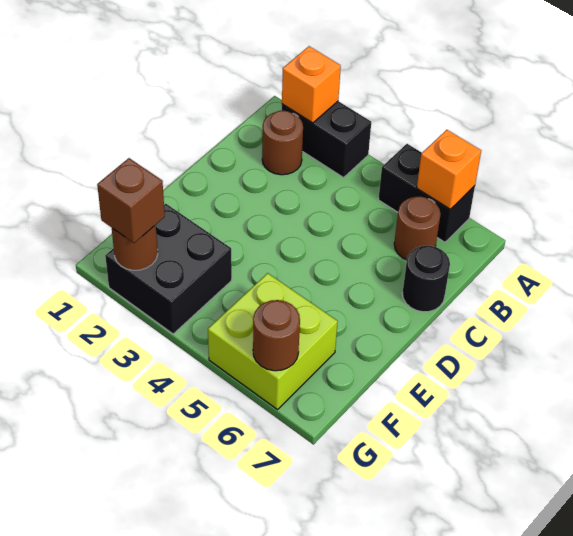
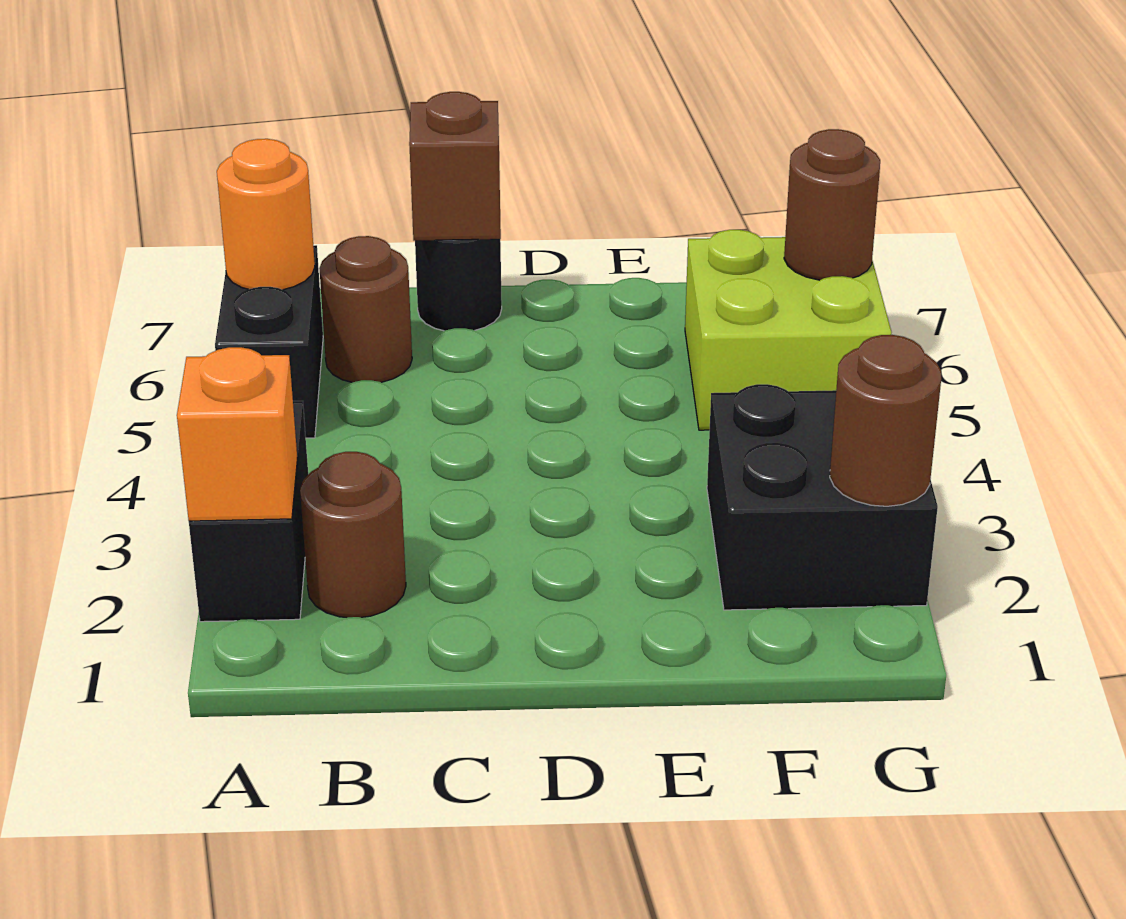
orange 1x1 brick [417,130,481,209] -> orange 1x1 round brick [217,139,315,290]
brown 1x1 brick [97,158,165,243] -> brown 1x1 brick moved to [409,92,501,241]

